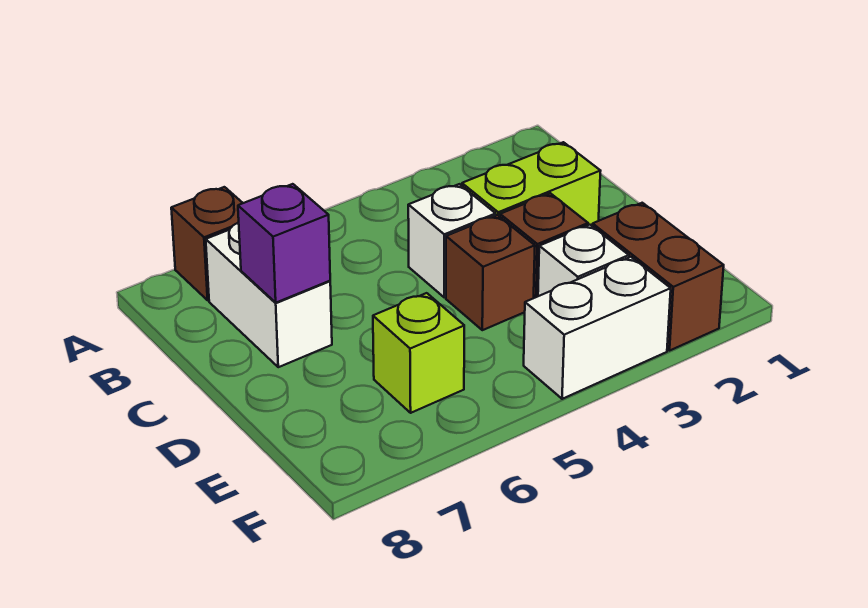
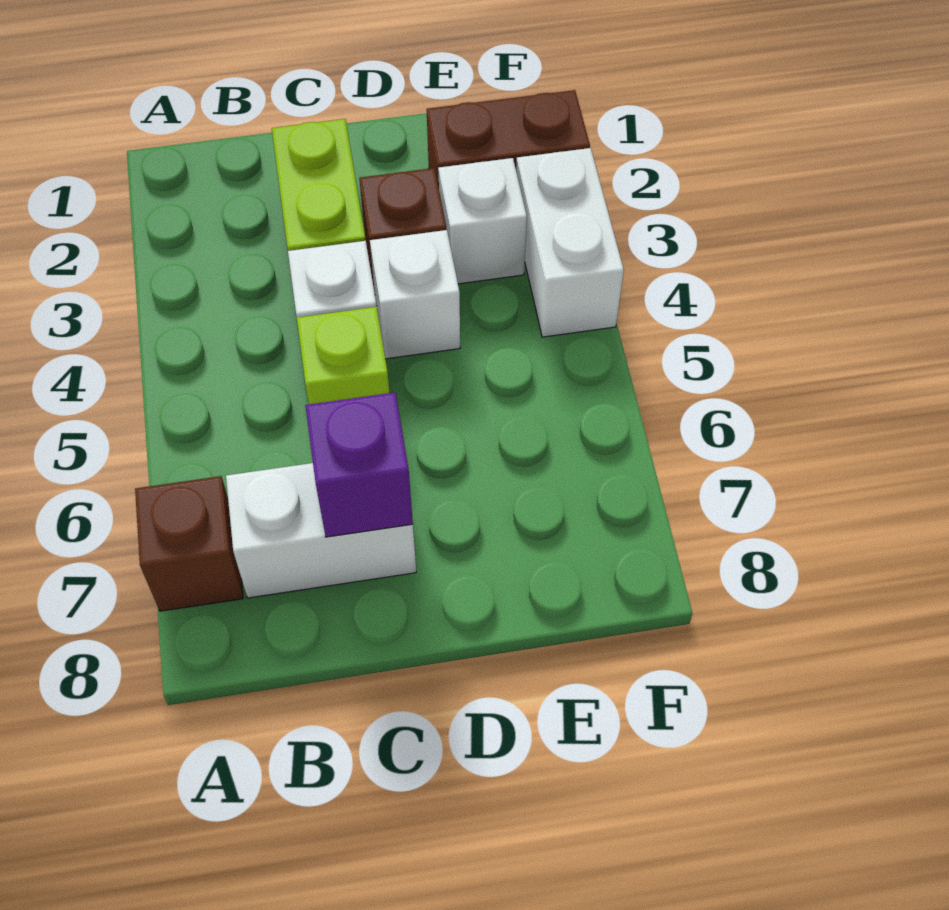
brown 1x1 brick [446,215,535,330] -> white 1x1 brick [370,230,460,359]
lime 1x1 brick [373,293,464,413] -> lime 1x1 brick moved to [297,307,389,404]

